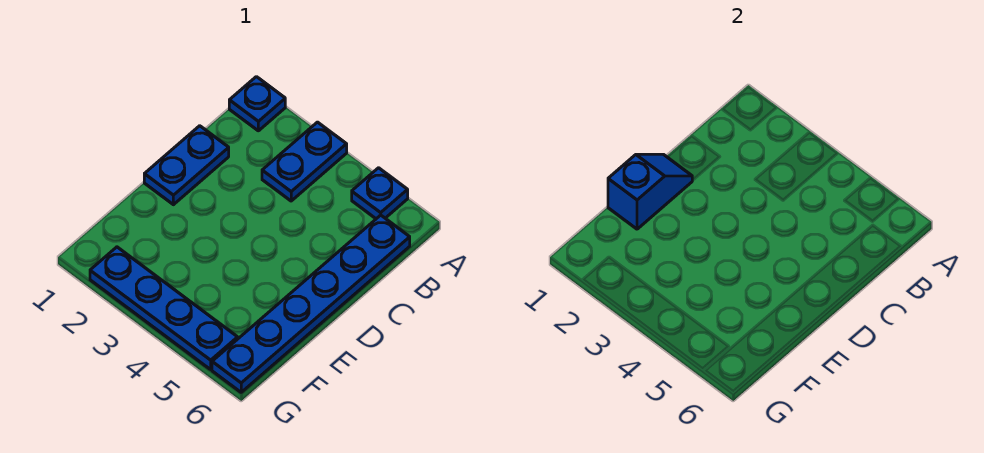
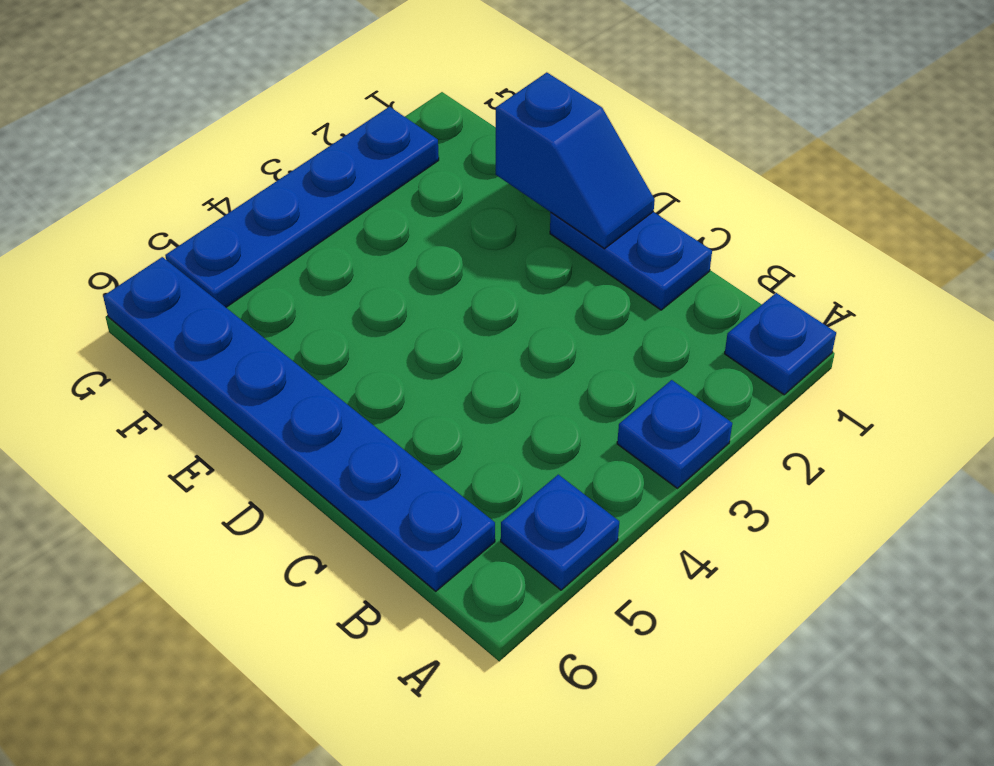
blue 1x2 plate [262,122,347,201] -> blue 1x1 plate [617,380,732,488]

